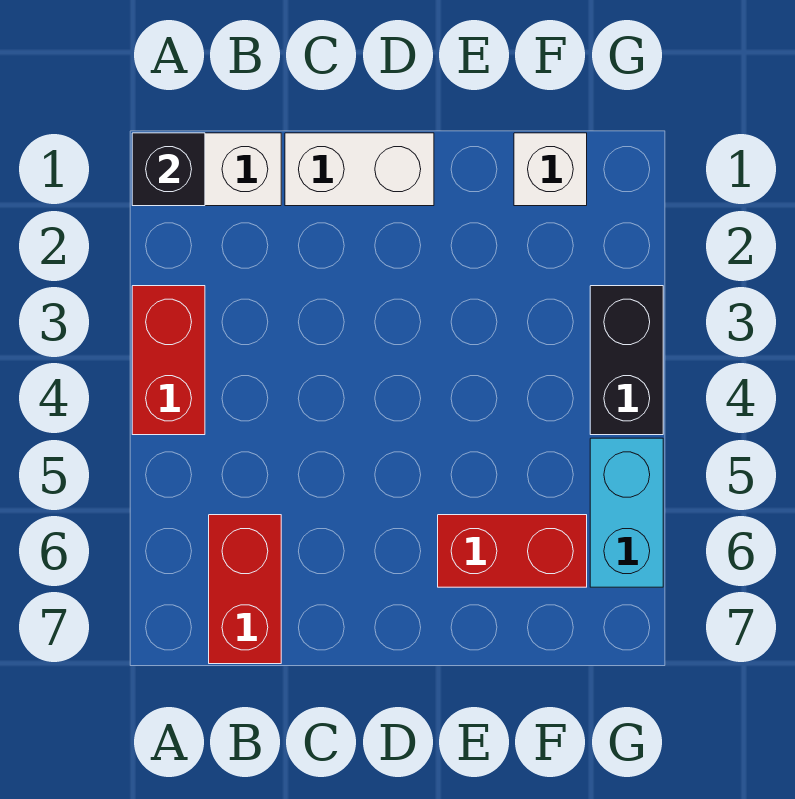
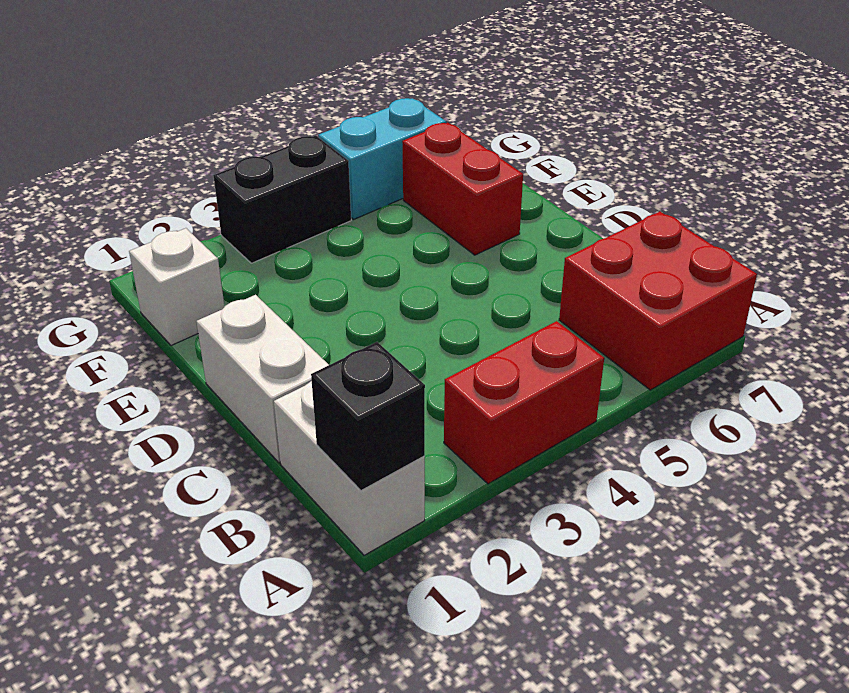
red 1x2 brick [209,515,281,664] -> red 2x2 brick [559,212,757,390]

